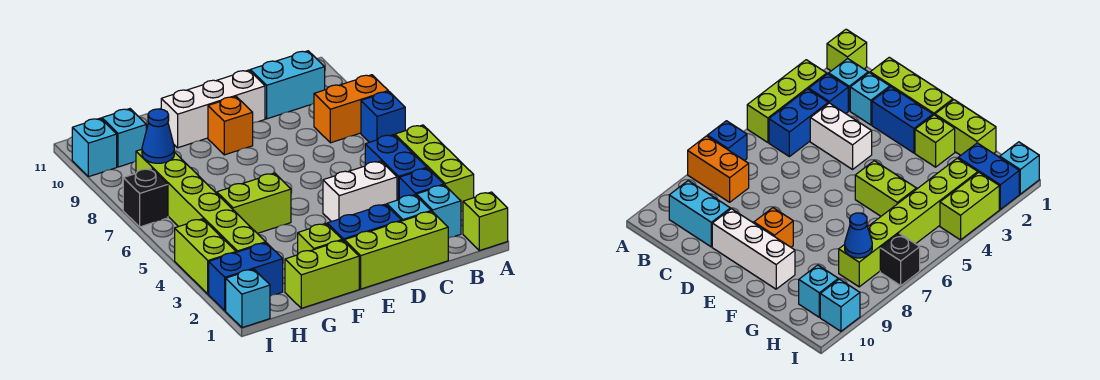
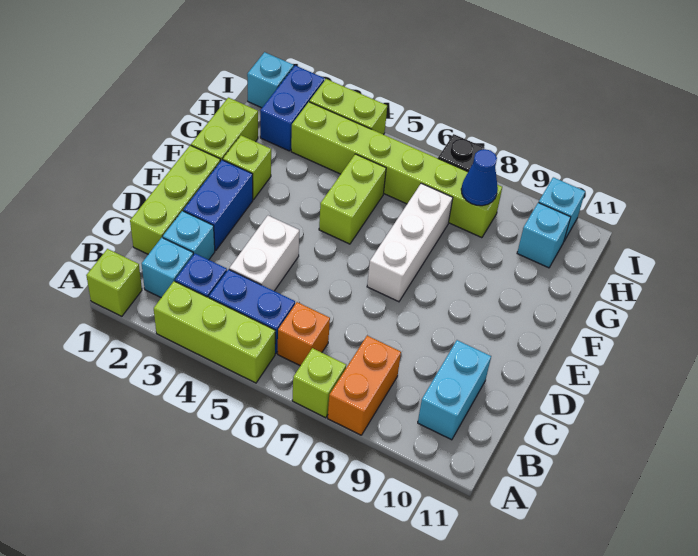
blue 1x1 brick [361,91,405,142] -> lime 1x1 brick [292,348,346,418]
white 1x3 brick [161,70,265,148] -> white 1x3 brick moved to [367,183,453,302]
orange 1x1 brick [208,97,253,155] -> orange 1x1 brick moved to [278,302,330,366]

